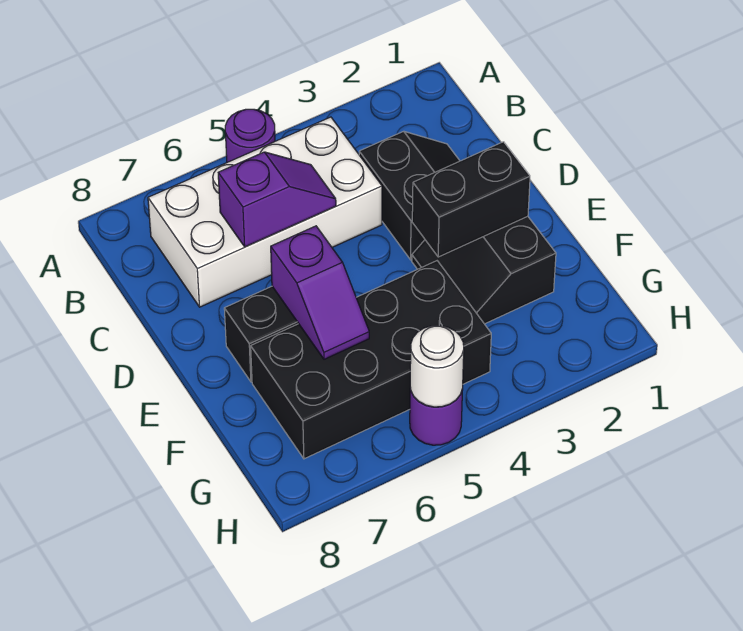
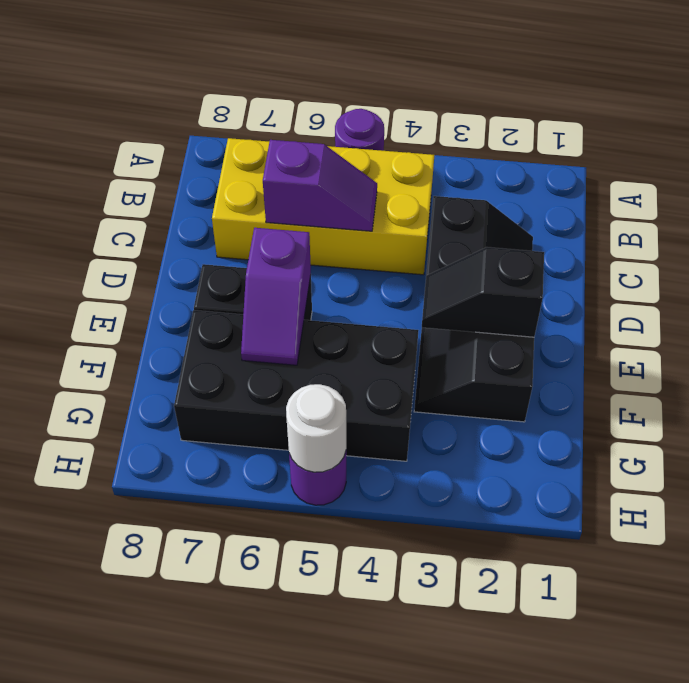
white 2x4 brick [148,117,382,307] -> yellow 2x4 brick [212,138,434,275]
black 1x2 brick [412,142,530,257] -> black 1x2 slope [422,247,544,337]

